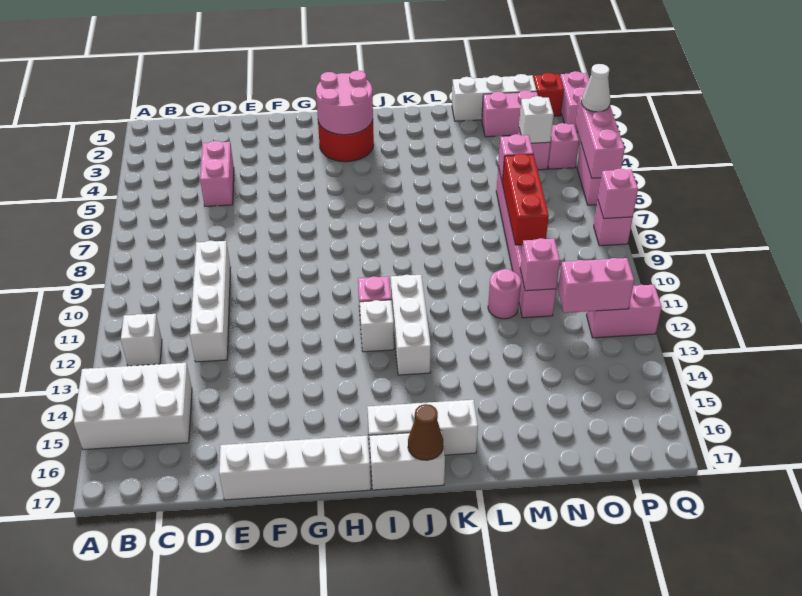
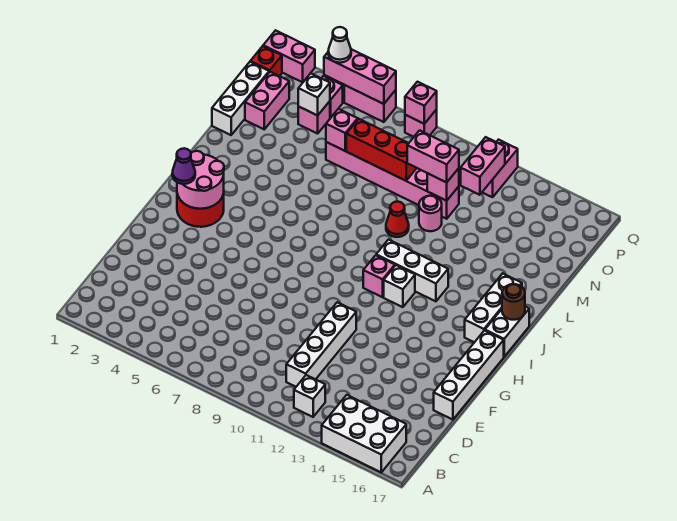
white 2x3 brick [74,363,192,450] -> white 2x3 brick turned to [322,395,406,472]
pink 1x2 brick [200,141,234,206] -> pink 1x2 brick moved to [407,130,459,182]
white 1x4 brick [190,241,231,362] -> white 1x4 brick turned to [286,302,356,387]
none -> purple 1x1 cone [172,148,195,184]
brown 1x1 cone [408,404,443,460] -> brown 1x1 round brick [502,284,525,320]
none -> red 1x1 cone [386,202,409,237]

